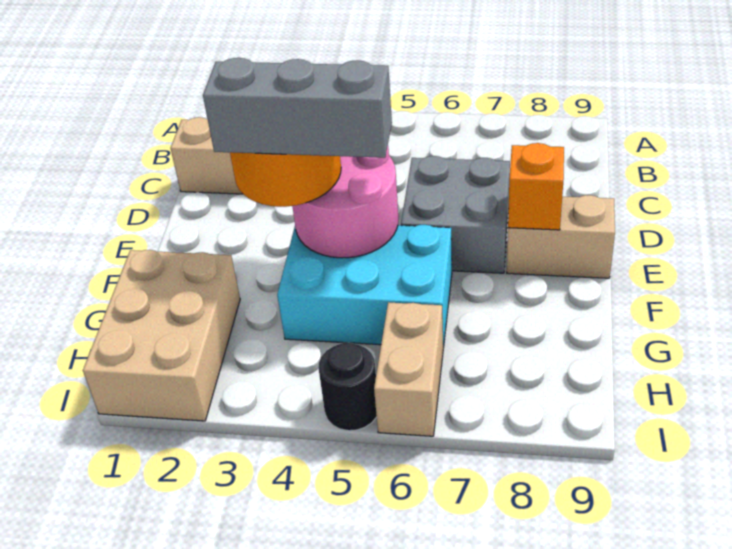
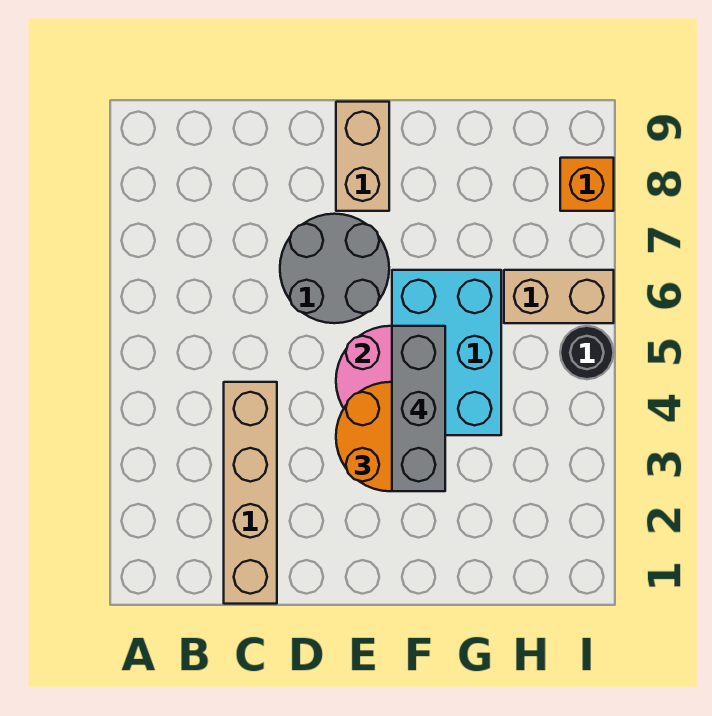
grey 2x2 brick [401,156,510,273] -> grey 2x2 round brick [280,214,389,323]
orange 1x1 brick [508,143,564,230] -> orange 1x1 brick moved to [560,158,614,211]
tan 2x3 brick [83,250,240,421] -> none

